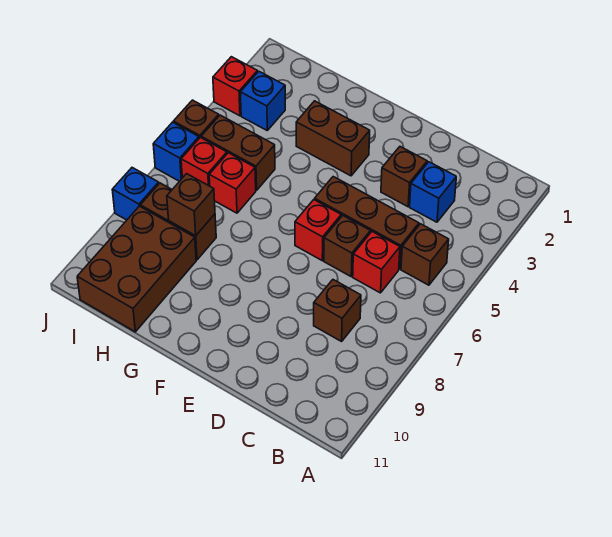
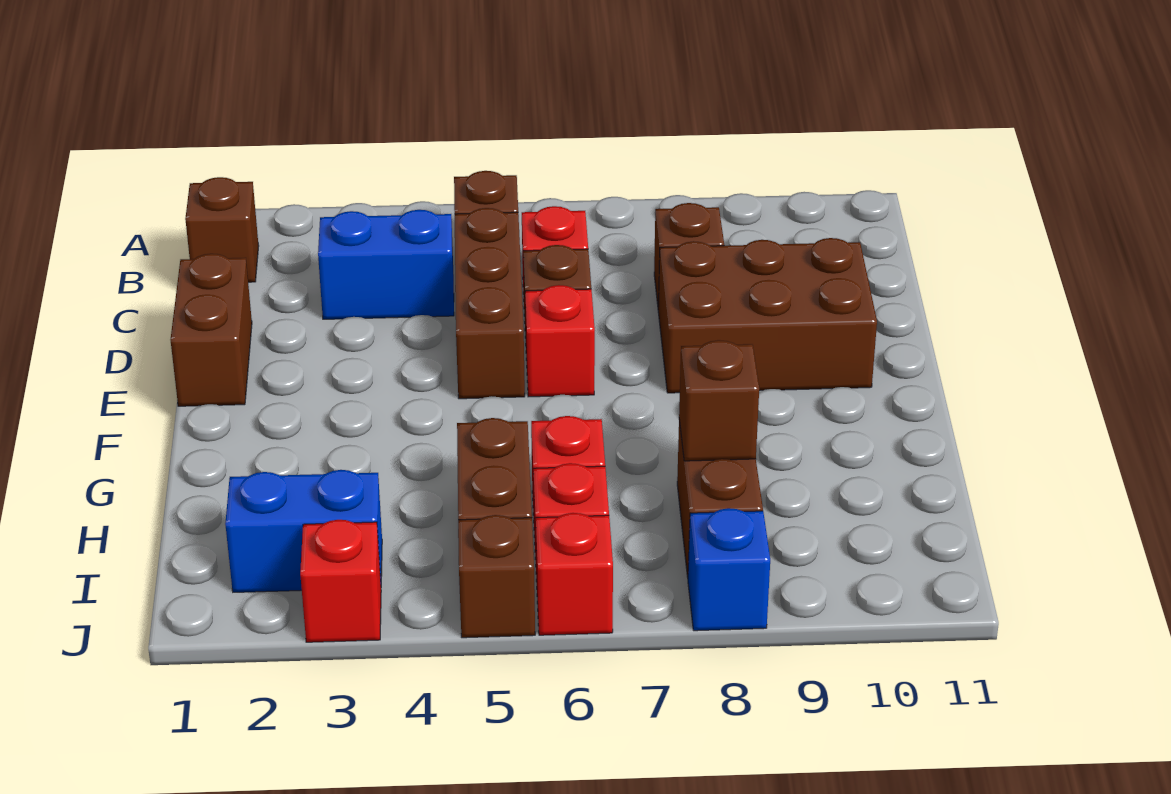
blue 1x1 brick [410,162,456,222] -> blue 1x2 brick [318,210,454,319]
brown 1x1 brick [381,147,427,207] -> brown 1x1 brick moved to [185,177,259,282]
brown 1x2 brick [296,101,370,176] -> brown 1x2 brick moved to [170,254,252,406]
brown 2x3 brick [77,206,196,332] -> brown 2x3 brick moved to [658,238,877,393]
blue 1x1 brick [240,72,285,130] -> blue 1x2 brick [225,470,382,592]
blue 1x1 brick [153,122,199,181] -> red 1x1 brick [536,513,613,635]

